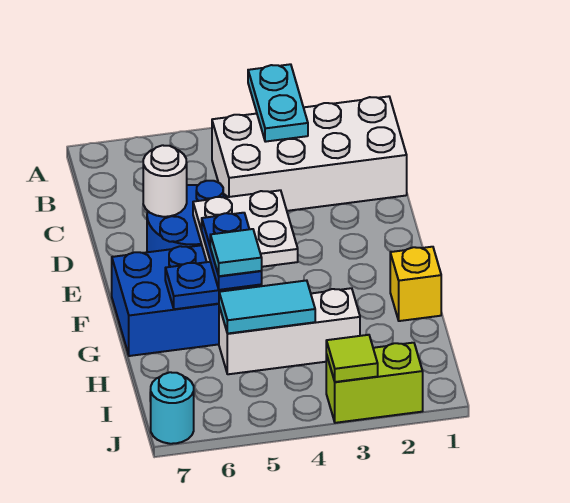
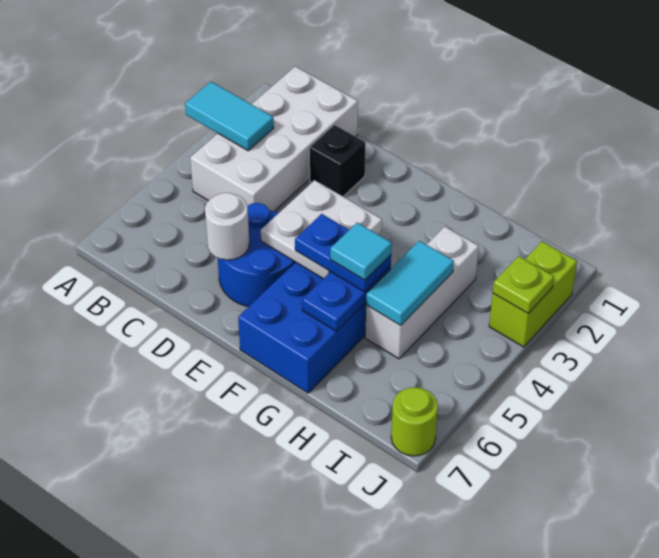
cyan 1x2 plate [248,64,308,142] -> cyan 1x2 tile [185,82,274,151]
none -> black 1x1 brick [309,125,366,197]
yellow 1x1 brick [390,247,441,321] -> none
lime 1x1 tile [326,335,378,382] -> lime 1x1 plate [493,256,554,313]
cyan 1x1 round brick [151,372,194,444] -> lime 1x1 round brick [391,387,438,456]

